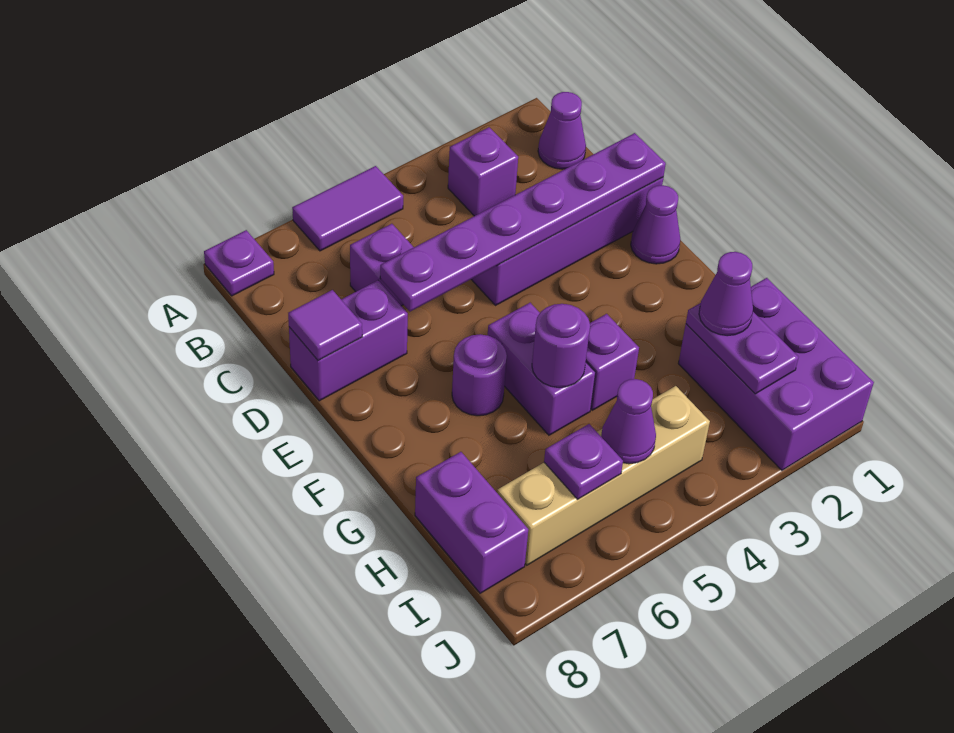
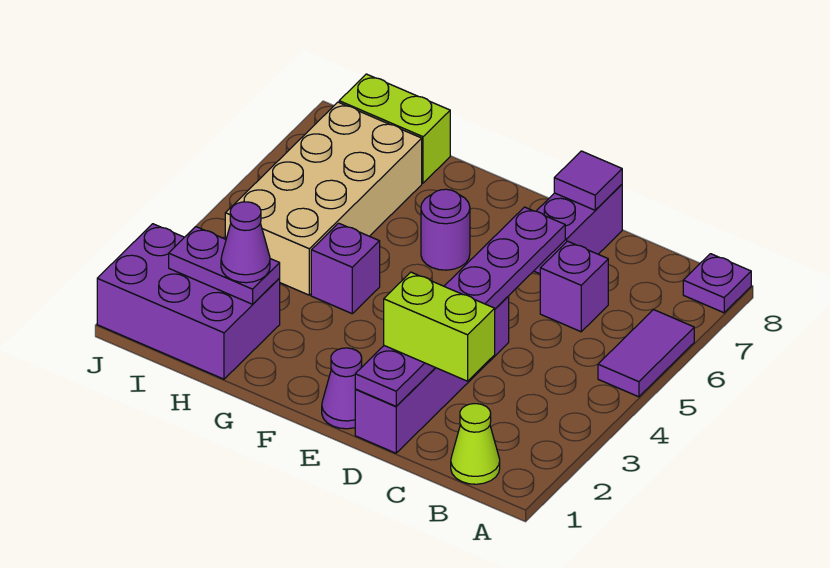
purple 1x1 cone [538,92,586,169] -> lime 1x1 cone [451,404,500,484]
purple 1x1 brick [448,127,518,216] -> none
none -> lime 1x2 brick [384,272,495,381]
purple 1x2 brick [488,303,595,435] -> none
purple 1x1 round brick [532,304,590,388] -> none
purple 1x2 brick [415,452,528,593] -> lime 1x2 brick [339,74,450,183]
tan 1x4 brick [497,386,710,565] -> tan 2x4 brick [225,102,422,295]
purple 1x1 cone [601,379,656,464] -> none
purple 1x1 plate [544,424,623,499] -> none

